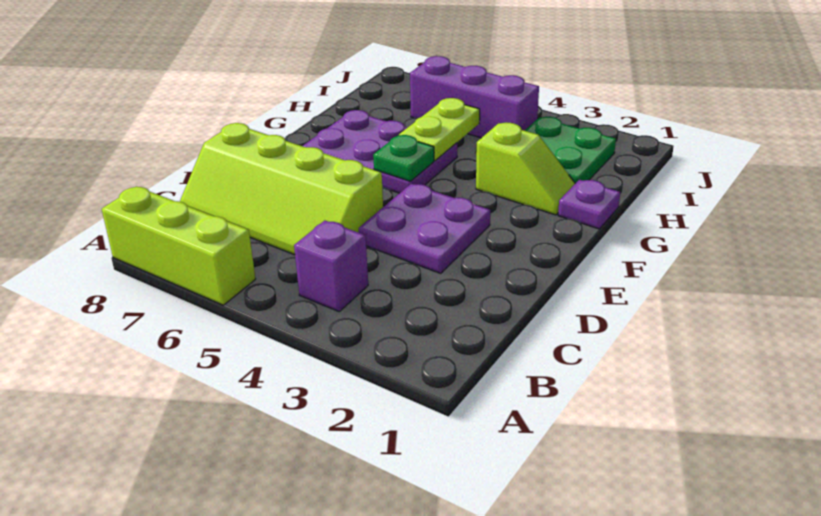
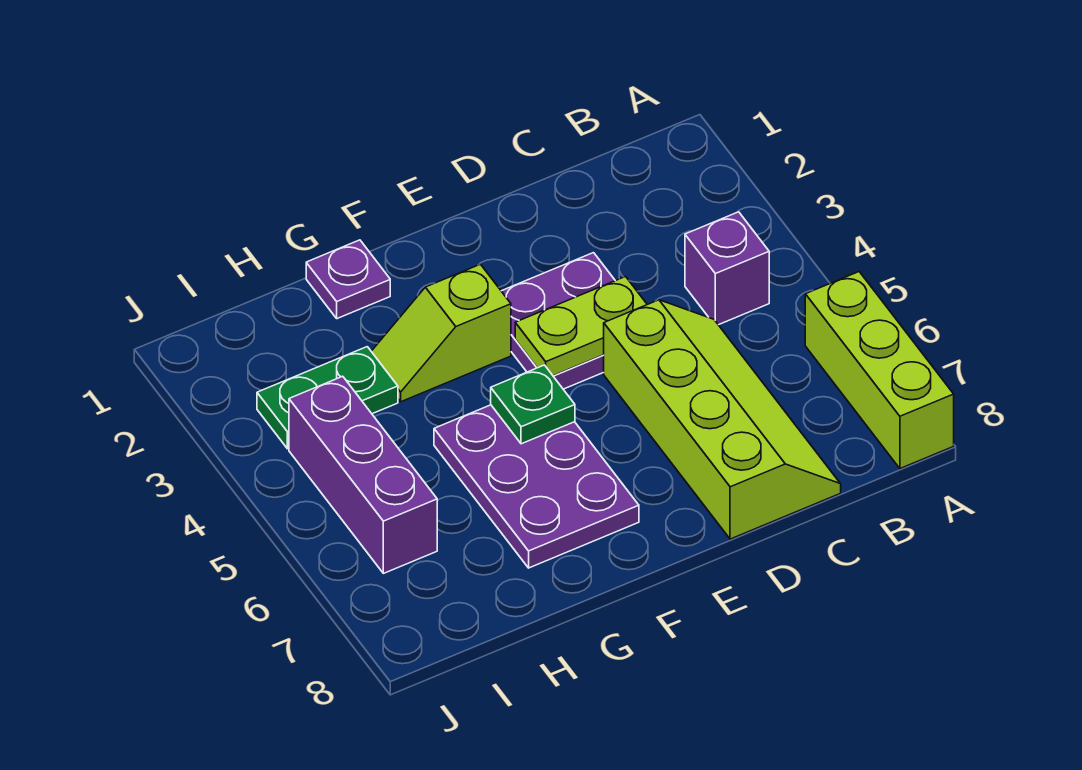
lime 1x2 slope [476,123,575,215] -> lime 1x2 slope turned to [371,264,511,402]
lime 1x2 plate [399,98,480,161] -> lime 1x2 plate moved to [515,277,647,376]
green 2x2 plate [525,117,616,183] -> green 1x2 plate [257,347,398,449]

